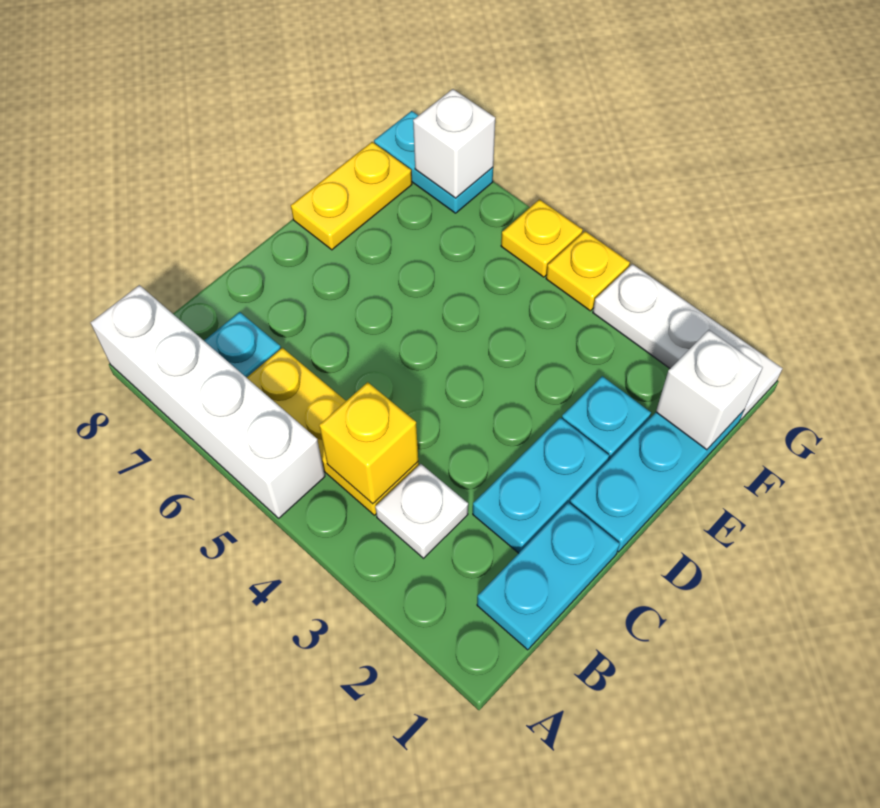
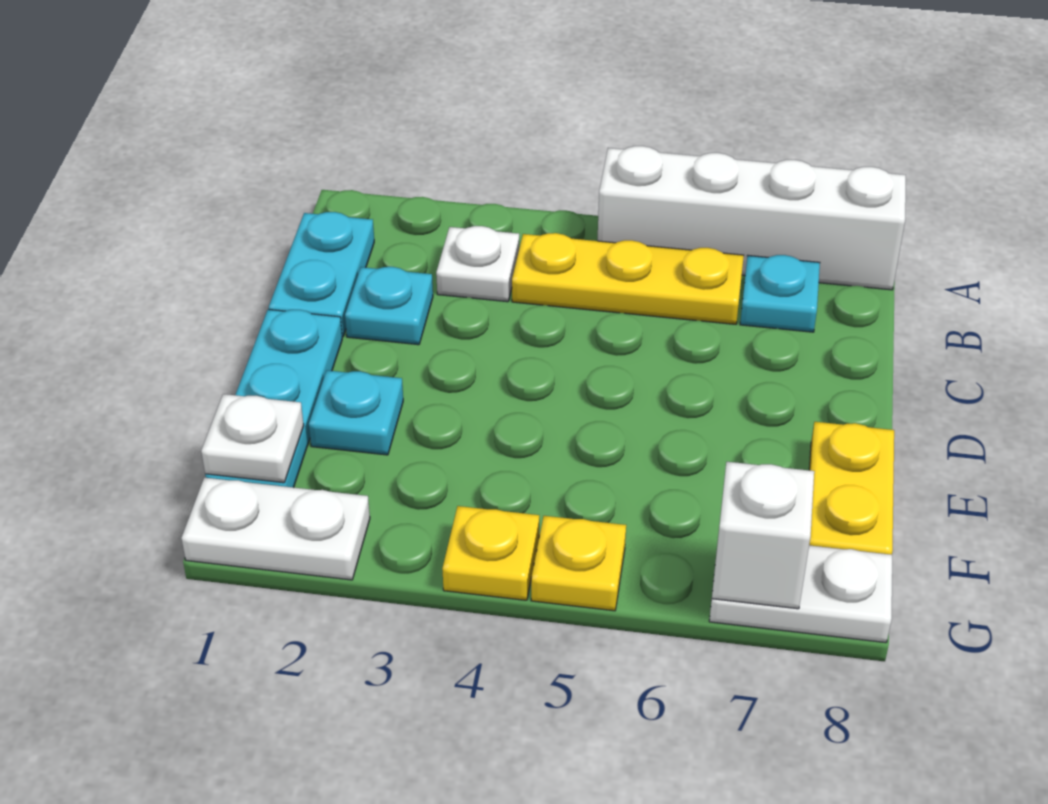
yellow 1x1 brick [319,382,418,504] -> none
cyan 1x2 plate [473,418,609,553] -> cyan 1x1 plate [345,267,433,345]
white 1x1 brick [656,330,763,450] -> white 1x1 plate [201,394,304,483]
white 1x3 plate [593,264,783,420] -> white 1x2 plate [181,478,370,580]
cyan 1x2 plate [374,111,493,213] -> white 1x2 plate [709,545,892,643]

